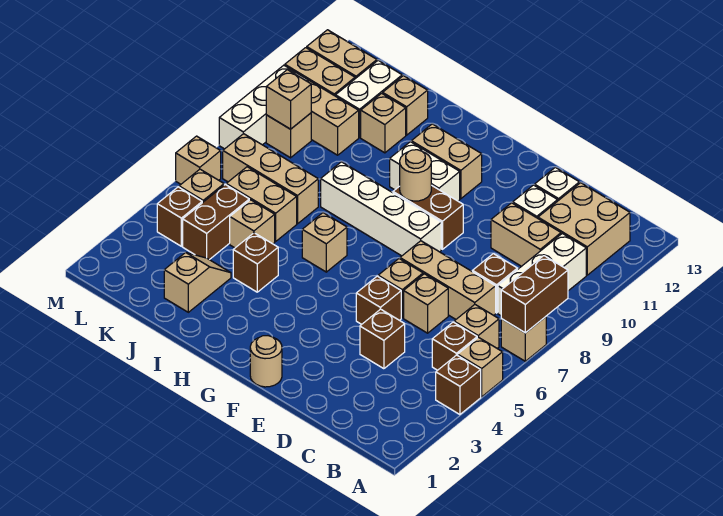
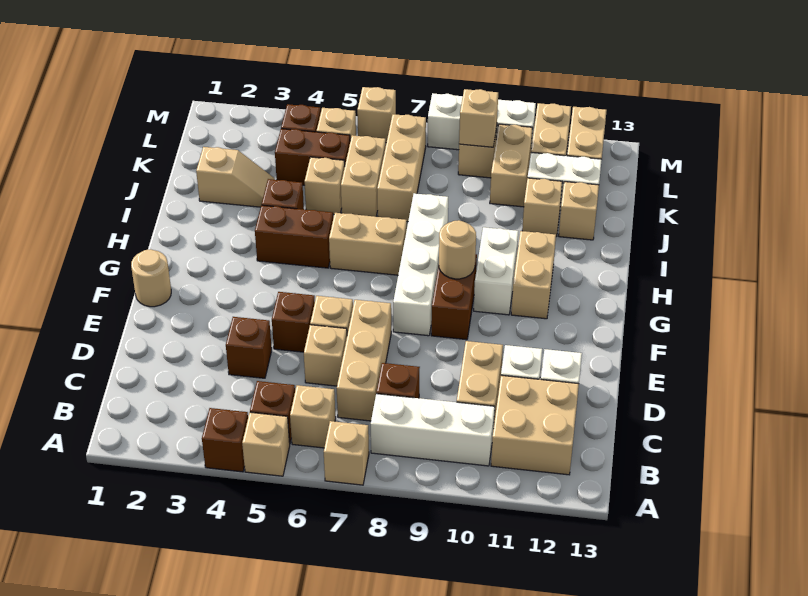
brown 1x2 brick [501,256,568,333] -> brown 1x2 brick moved to [255,205,333,268]
tan 1x1 brick [302,213,347,272] -> tan 1x2 brick [329,213,407,275]

